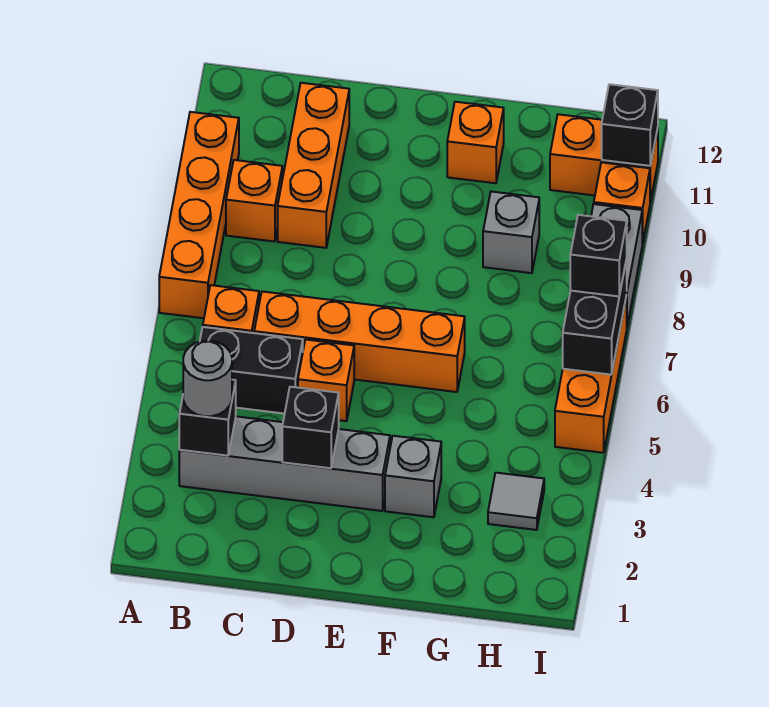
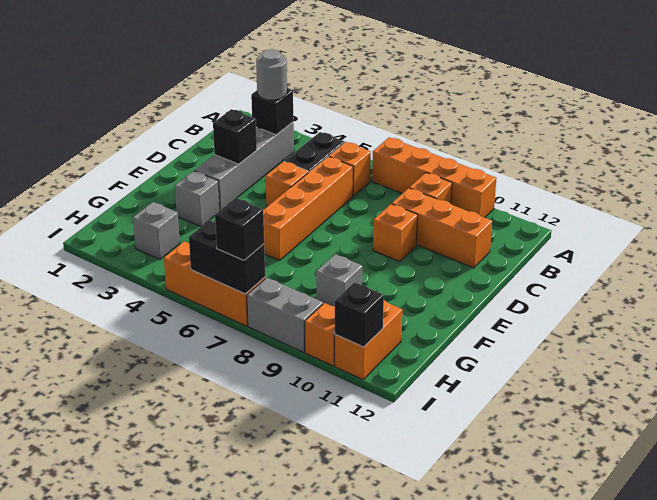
orange 1x1 brick [447,102,504,183] -> orange 1x1 brick moved to [373,204,418,262]
grey 1x1 tile [488,473,544,530] -> grey 1x1 brick [133,202,180,259]

